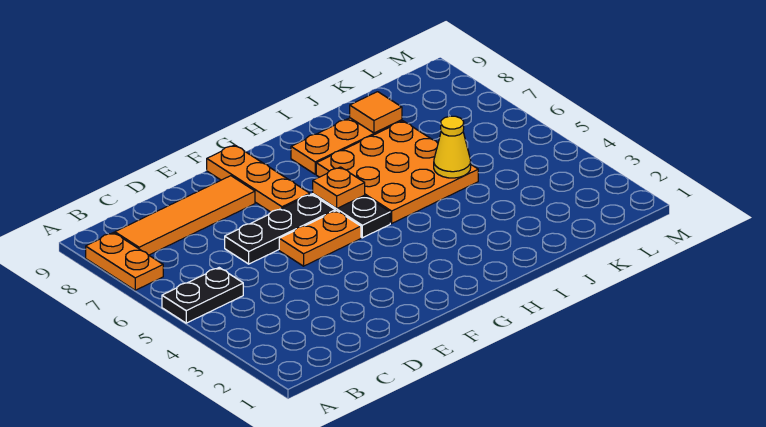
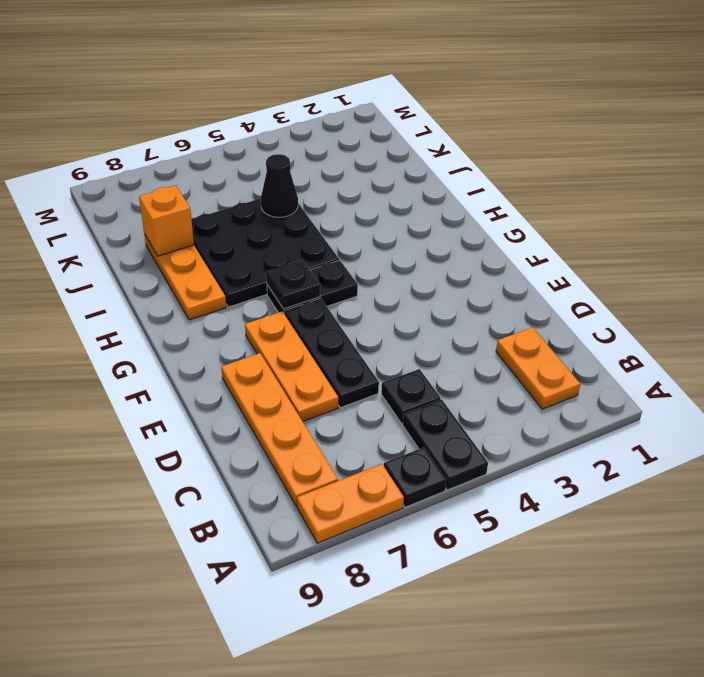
none -> black 1x1 plate [384,447,447,507]
orange 1x4 tile [115,176,255,255] -> orange 1x4 plate [221,353,338,507]
none -> black 1x1 plate [381,369,441,423]
orange 1x2 plate [279,211,361,266] -> orange 1x2 plate moved to [496,327,580,409]
orange 1x3 plate [207,145,310,212] -> orange 1x3 plate turned to [245,312,338,421]
orange 1x1 plate [313,167,365,208] -> black 1x1 plate [266,260,320,309]
orange 3x3 plate [316,121,478,223] -> black 3x3 plate [191,198,339,307]
yellow 1x1 cone [434,116,471,178] -> black 1x1 cone [261,154,298,217]
orange 1x1 tile [350,92,402,133] -> orange 1x1 brick [139,185,194,256]

